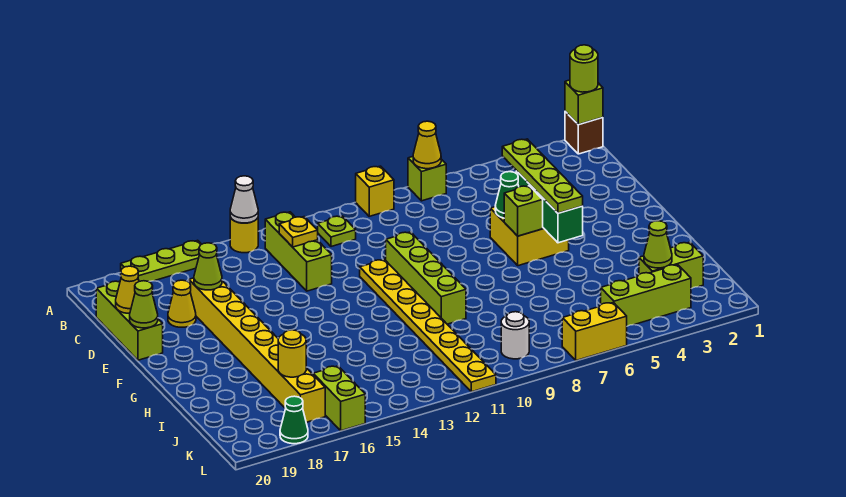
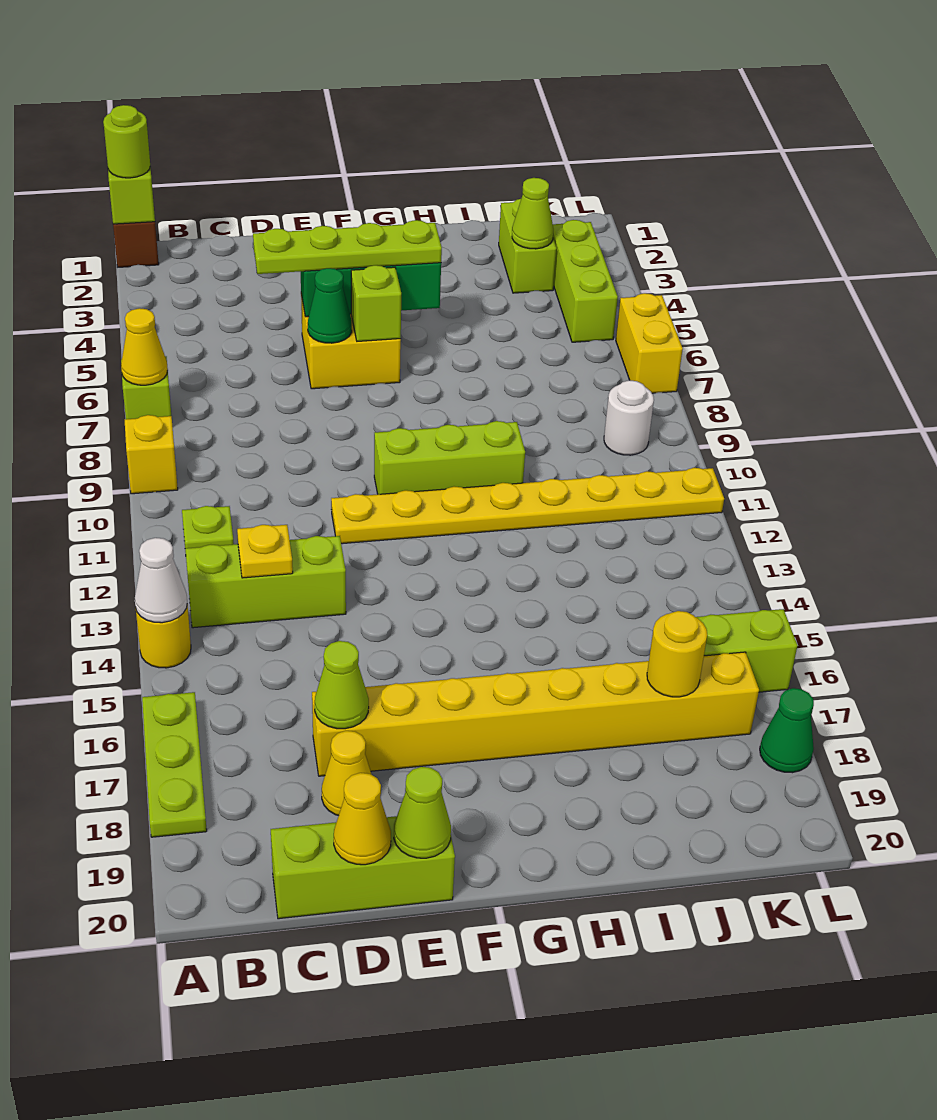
lime 1x4 brick [386,232,466,324] -> lime 1x3 brick [374,421,525,494]

